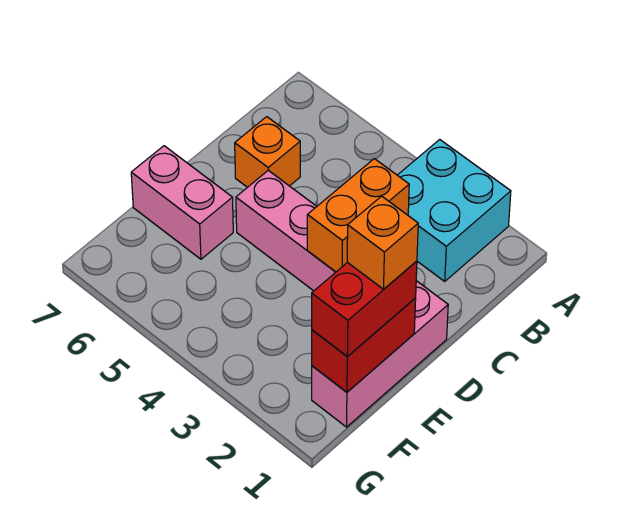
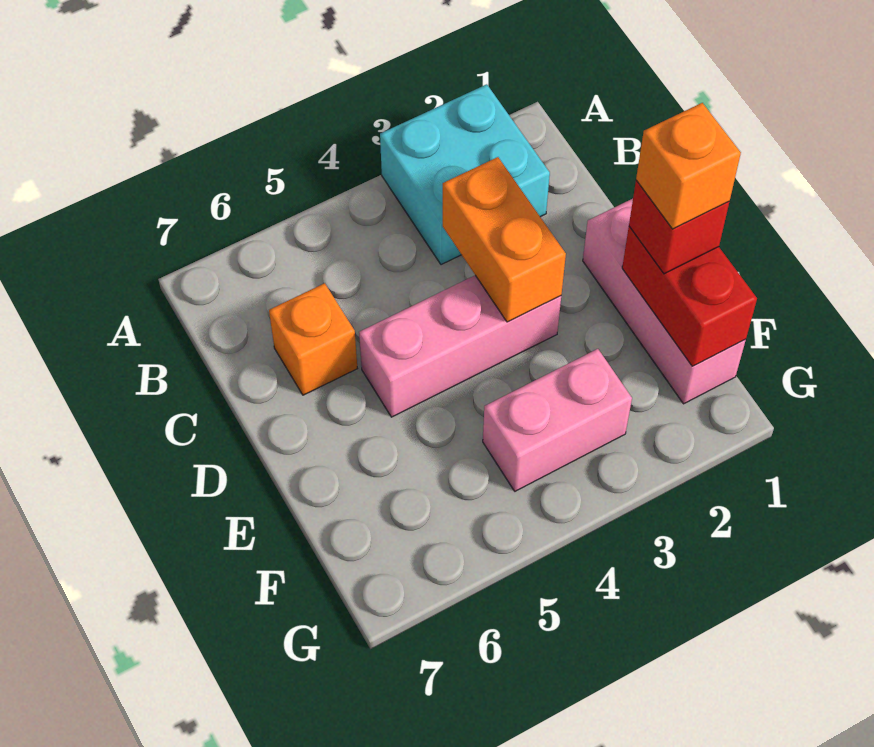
red 1x2 brick [312,261,417,357] -> red 1x1 brick [629,180,729,274]
pink 1x2 brick [131,146,233,259] -> pink 1x2 brick moved to [483,349,632,491]

